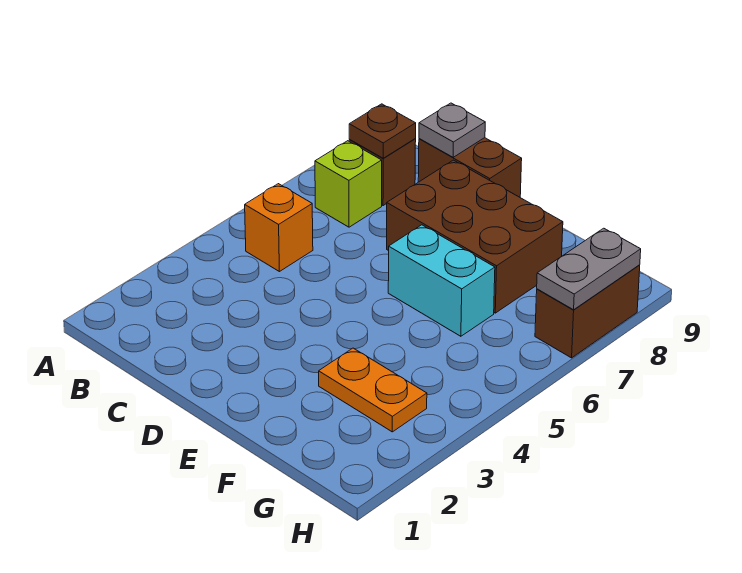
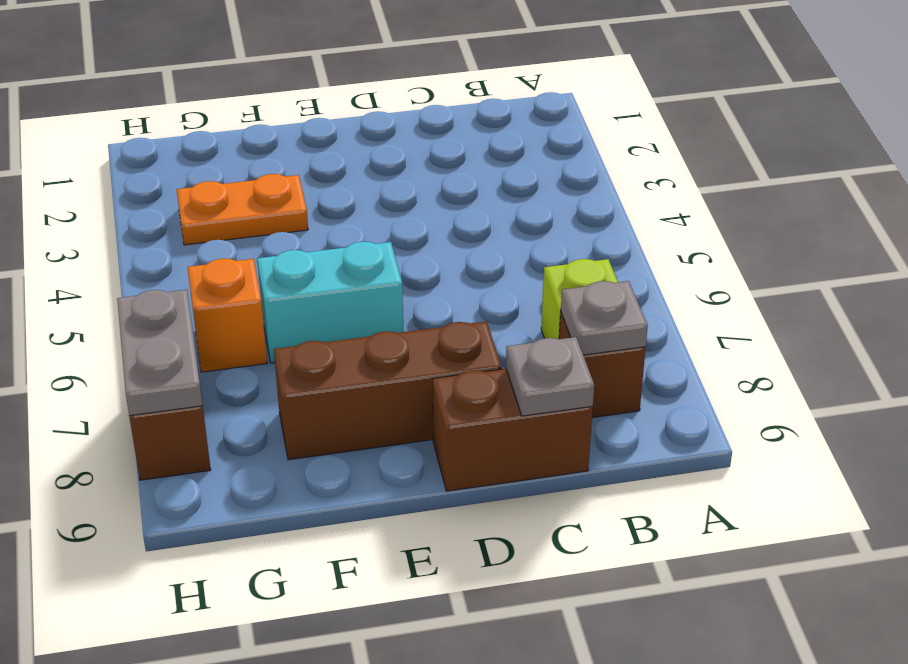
orange 1x1 brick [245,184,313,272] -> orange 1x1 brick moved to [188,258,267,372]
brown 1x1 plate [349,104,416,158] -> grey 1x1 plate [561,281,648,355]
brown 2x3 brick [387,160,563,313] -> brown 1x3 brick [274,321,502,460]

